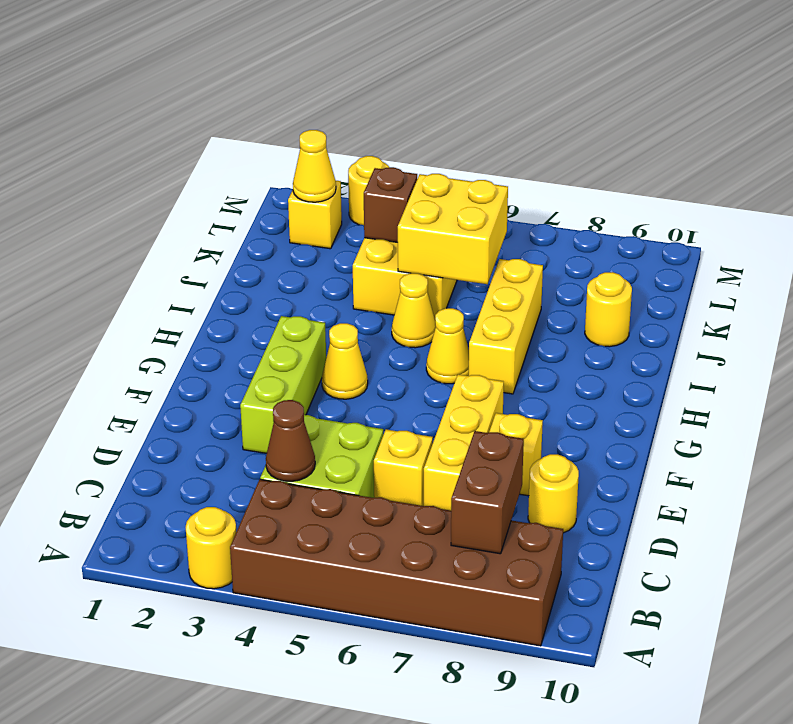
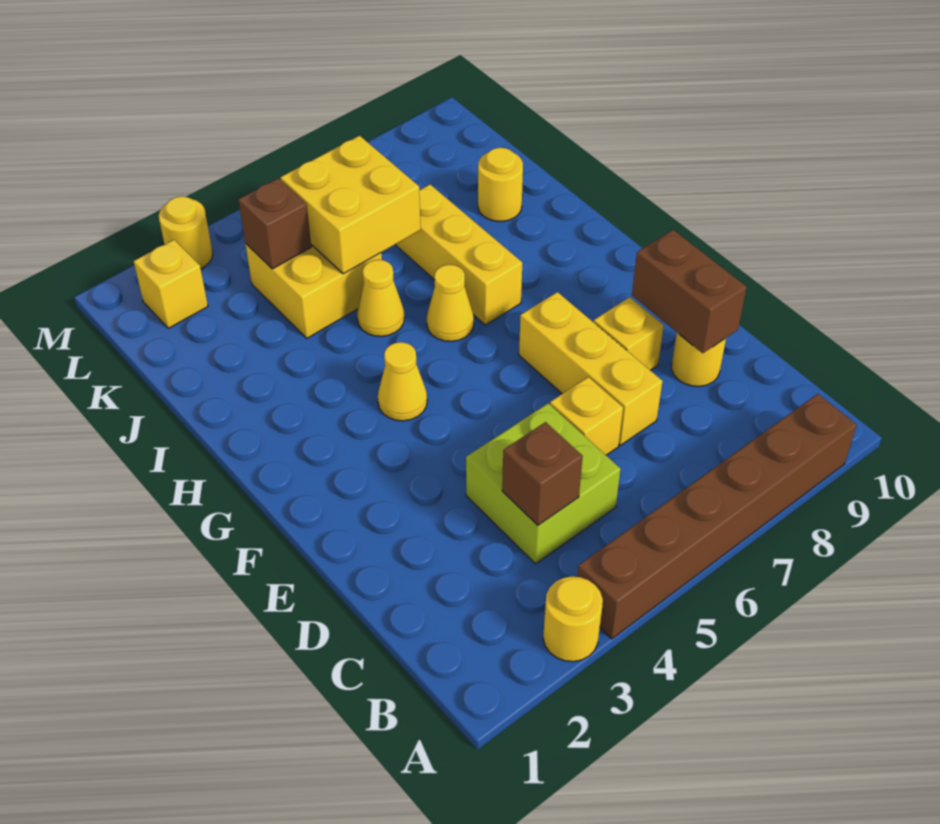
brown 2x6 brick [230,479,563,646] -> brown 1x6 brick [577,394,857,639]
brown 1x2 brick [451,431,524,554] -> brown 1x2 brick moved to [632,230,747,353]
brown 1x1 cone [266,400,315,481] -> brown 1x1 brick [502,422,583,525]
lime 1x3 brick [240,316,326,453] -> none
yellow 1x1 cone [293,130,336,202] -> none

